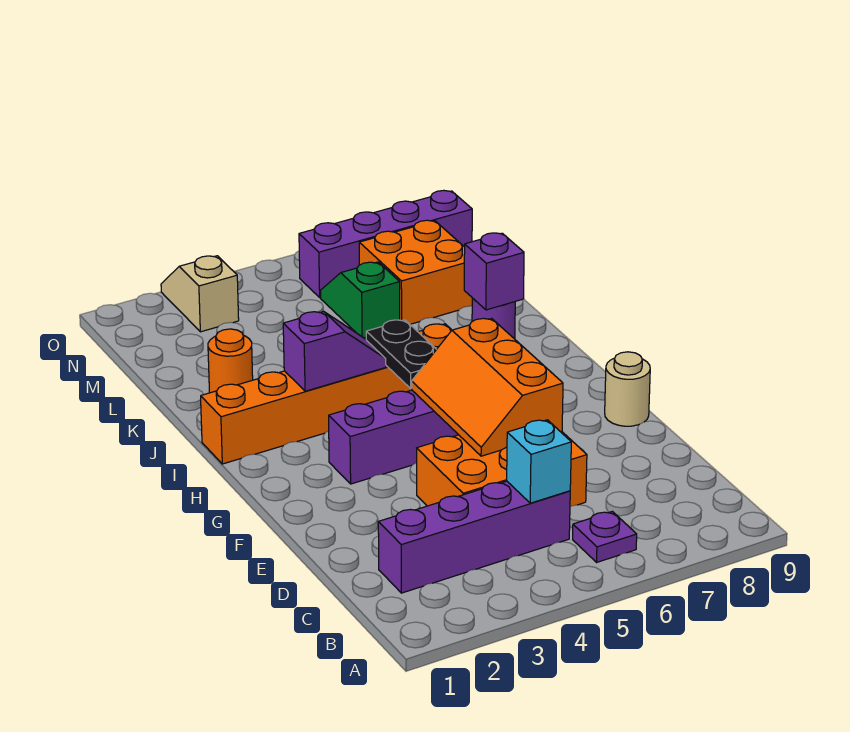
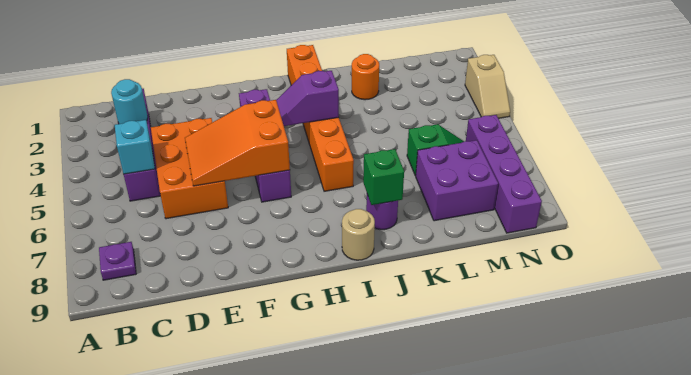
purple 1x1 plate [573,511,637,562] -> purple 1x1 plate moved to [99,242,136,280]
none -> cyan 1x1 round brick [111,79,148,124]
orange 2x3 slope [412,318,563,456] -> orange 2x3 slope turned to [185,100,290,186]
tan 1x1 round brick [605,352,650,426] -> tan 1x1 round brick moved to [342,209,375,260]
black 1x2 plate [366,320,437,388] -> none
purple 1x2 slope [283,311,386,391] -> purple 1x2 slope turned to [276,71,339,126]
purple 1x1 brick [464,233,524,310] -> green 1x1 brick [363,149,404,205]
orange 2x2 brick [359,220,472,324] -> purple 2x2 brick [416,140,498,221]
tan 1x2 slope [161,256,239,332] -> tan 1x2 slope turned to [465,55,510,118]

